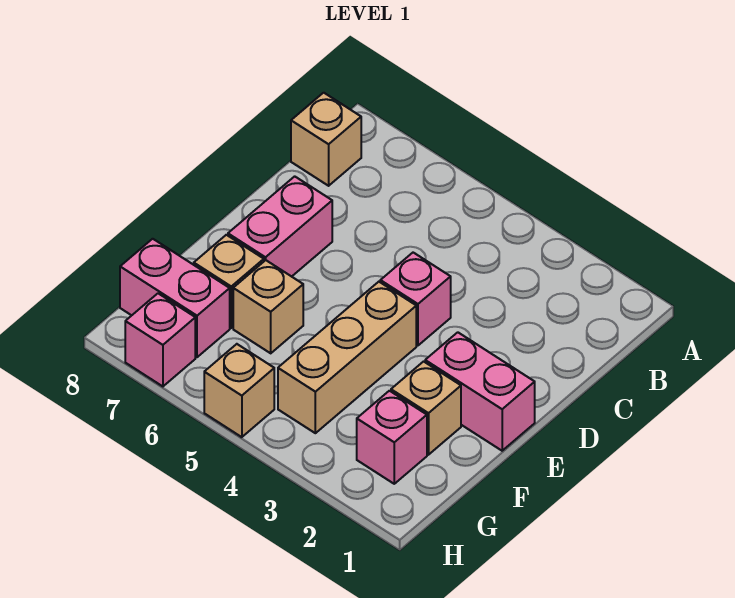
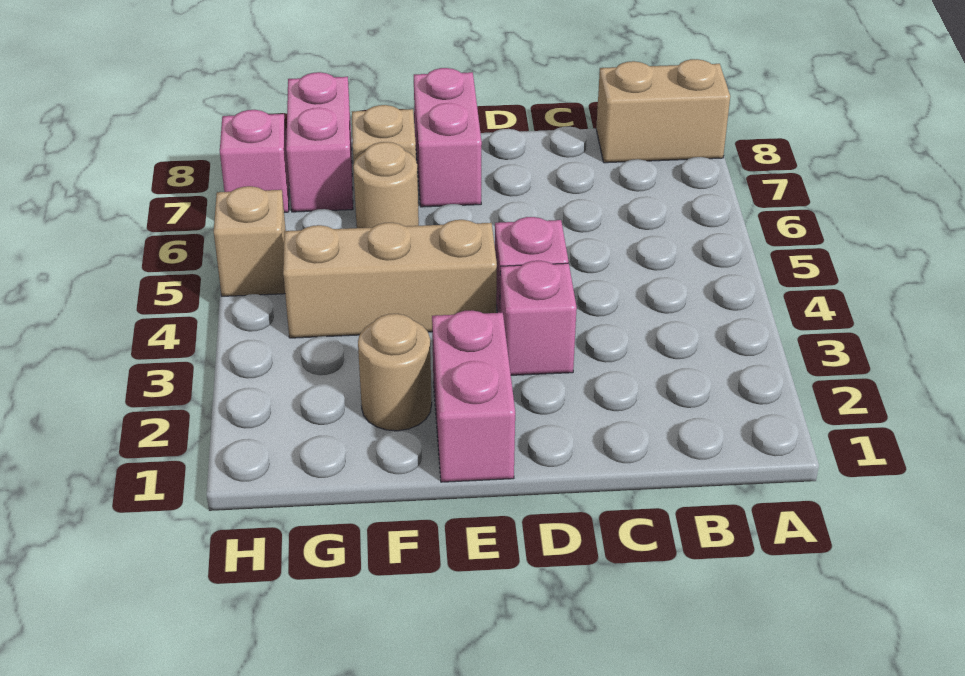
tan 1x1 brick [291,93,361,186] -> tan 1x2 brick [596,59,730,163]
pink 1x2 brick [228,176,332,277] -> pink 1x2 brick turned to [414,68,482,207]
tan 1x1 brick [391,362,461,455] -> tan 1x1 round brick [358,314,432,431]
tan 1x1 brick [233,260,303,353] -> tan 1x1 round brick [353,142,419,228]
pink 1x1 brick [357,391,427,484] -> pink 1x1 brick moved to [500,261,577,375]

